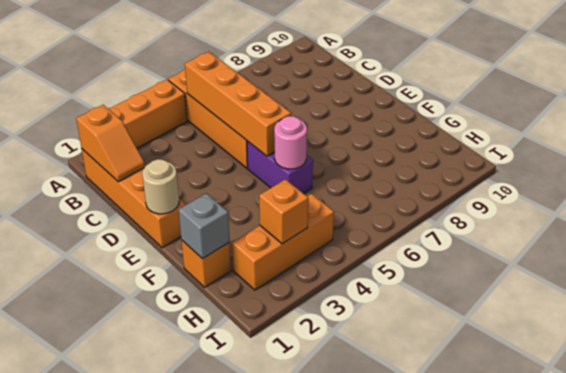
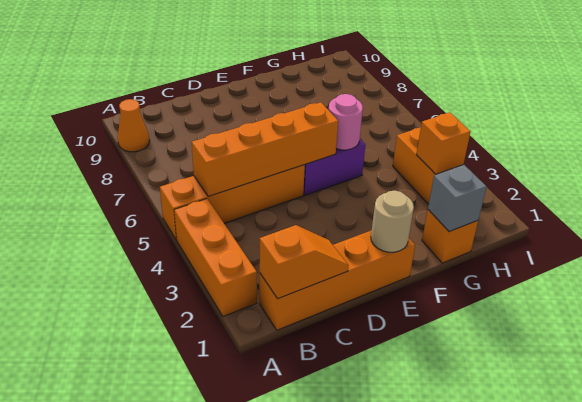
none -> orange 1x1 cone [118,99,150,152]

